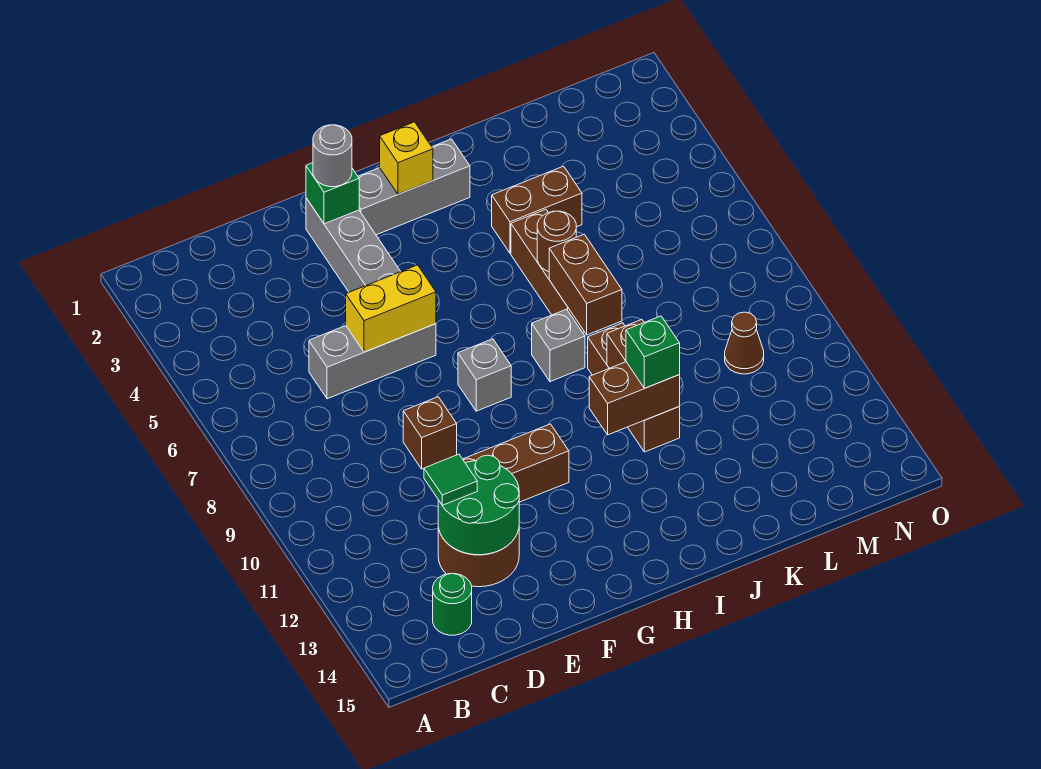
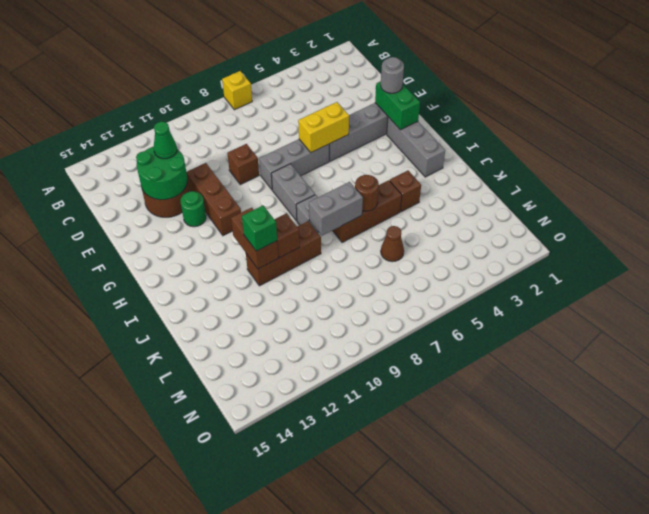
green 1x1 round brick [433,573,472,635] -> green 1x1 round brick moved to [181,191,206,227]
grey 1x3 brick [309,324,436,399] -> grey 1x3 brick turned to [259,139,329,190]
green 1x1 tile [424,454,477,505] -> green 1x1 cone [154,122,177,159]
yellow 1x2 brick [346,265,436,352] -> yellow 1x2 brick turned to [298,102,349,152]
green 1x1 brick [306,163,359,224] -> green 1x2 brick [375,81,420,130]
grey 1x1 brick [458,339,511,411] -> grey 1x2 brick [271,164,315,221]
yellow 1x1 brick [380,122,433,194] -> yellow 1x1 brick moved to [222,71,252,110]
brown 1x2 brick [492,166,582,253] -> brown 1x1 brick [390,171,421,212]
brown 1x2 brick [549,234,622,335] -> grey 1x2 brick [309,182,363,236]
brown 1x1 cone [725,312,764,374] -> brown 1x1 cone moved to [381,226,404,262]

